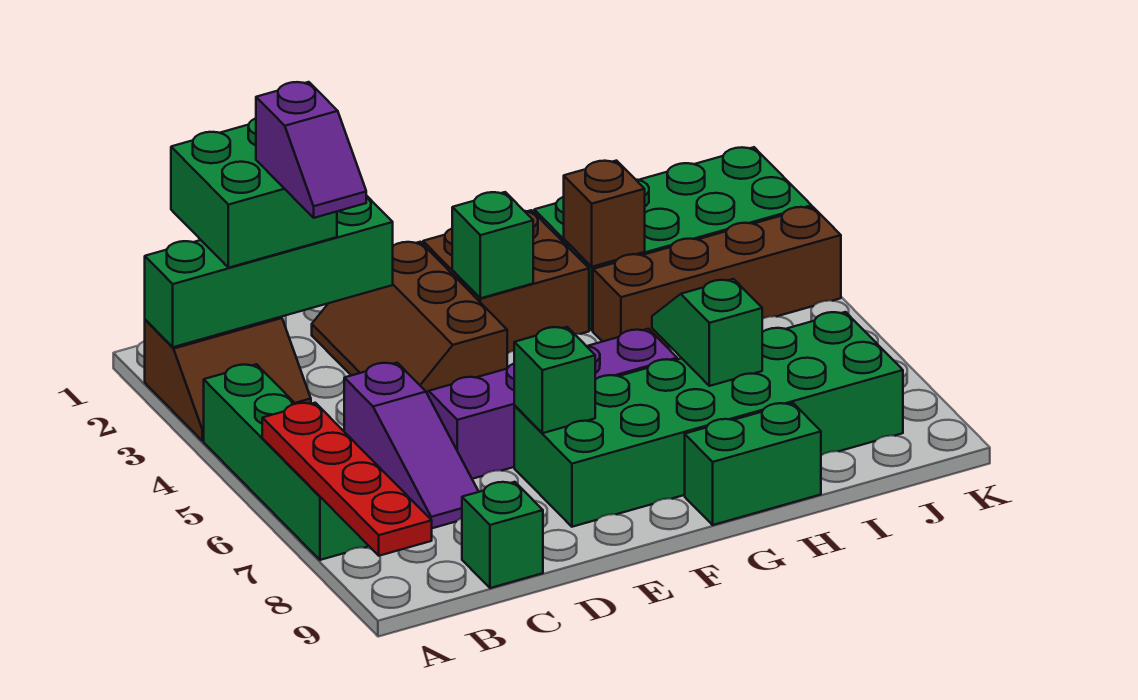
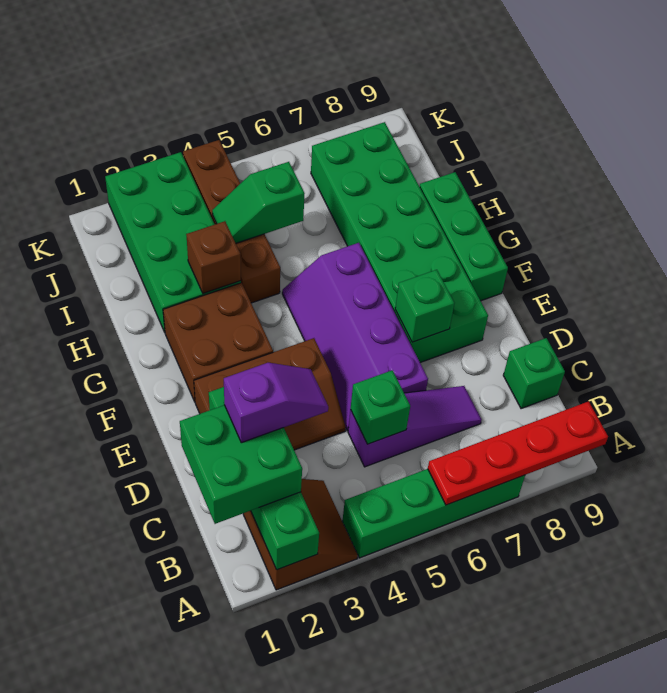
green 1x1 brick [452,192,533,298] -> green 1x1 brick moved to [351,370,410,444]
green 1x2 brick [685,403,821,525] -> green 1x3 brick [420,172,508,301]
green 1x2 slope [652,279,762,386] -> green 1x2 slope moved to [212,162,305,243]

